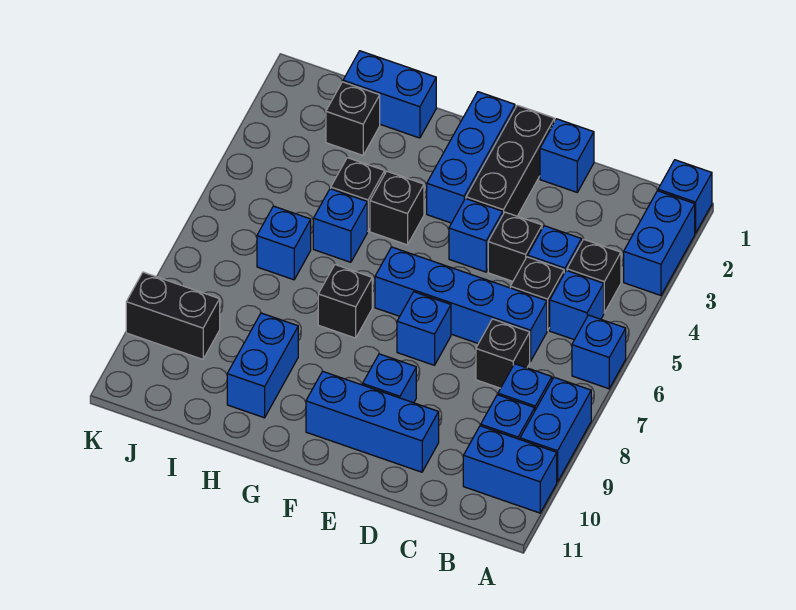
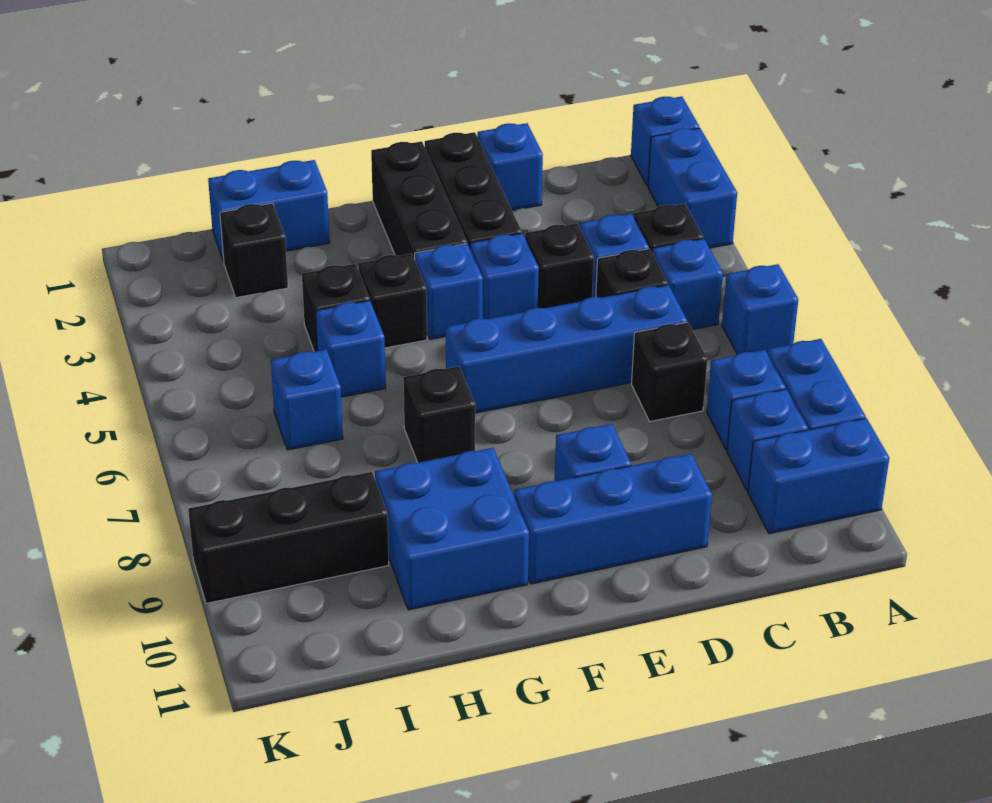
blue 1x1 brick [397,292,451,365] -> blue 1x1 brick moved to [415,244,483,339]
blue 1x3 brick [427,92,515,223] -> black 1x3 brick [371,141,467,259]
blue 1x2 brick [227,313,298,418] -> blue 2x2 brick [375,448,529,610]
black 1x2 brick [126,272,220,359] -> black 1x3 brick [188,472,389,603]

